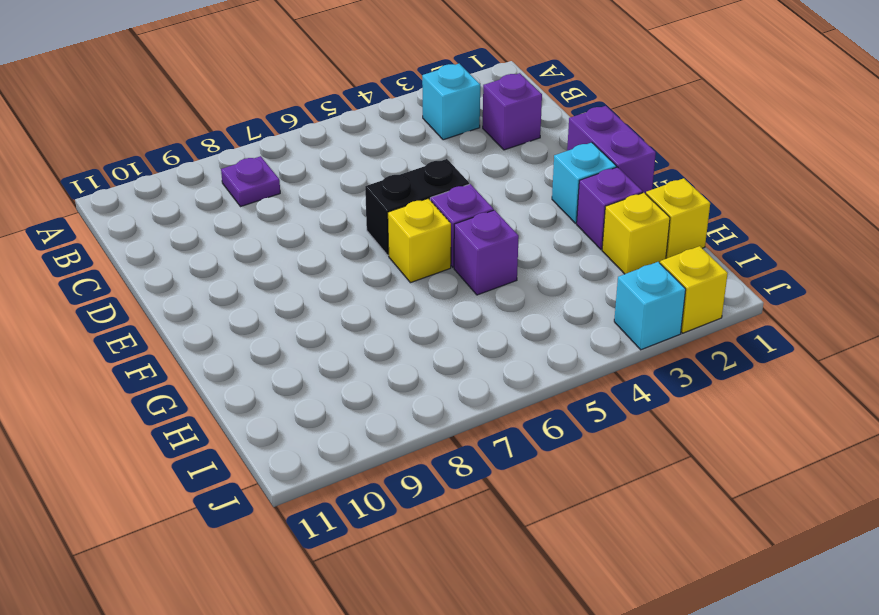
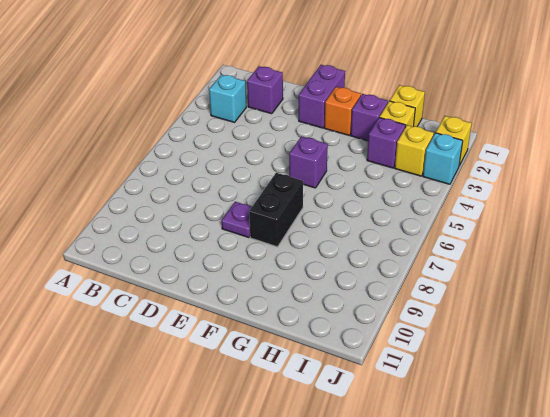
purple 1x1 plate [221,156,280,207] -> purple 1x1 plate moved to [222,202,252,238]
purple 1x2 brick [567,106,656,194] -> purple 1x2 brick turned to [299,65,345,128]
black 1x2 brick [365,159,469,255] -> black 1x2 brick moved to [249,173,303,247]
cyan 1x1 brick [552,143,616,223] -> orange 1x1 brick [324,87,361,135]
yellow 1x1 brick [388,198,451,283] -> yellow 1x1 brick moved to [395,125,434,176]
purple 1x1 brick [454,210,519,295] -> purple 1x1 brick moved to [367,118,405,168]

